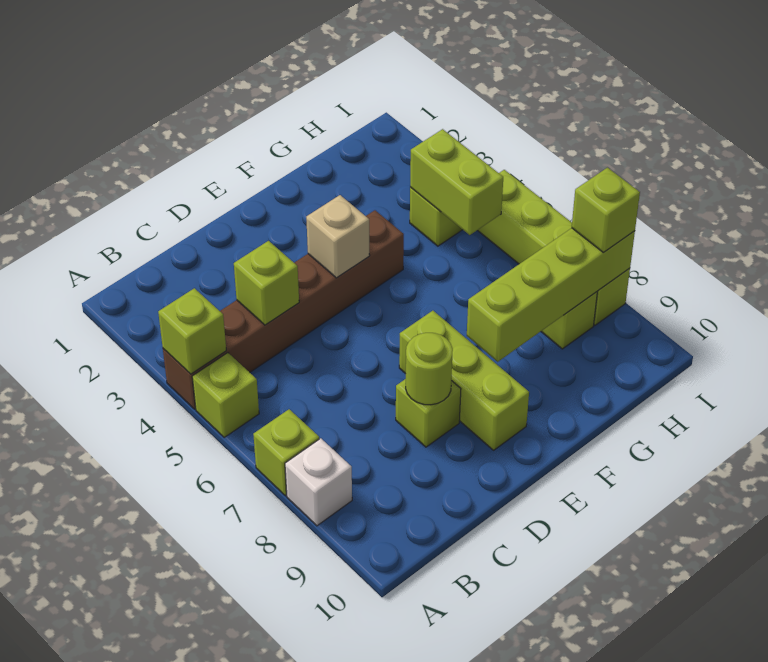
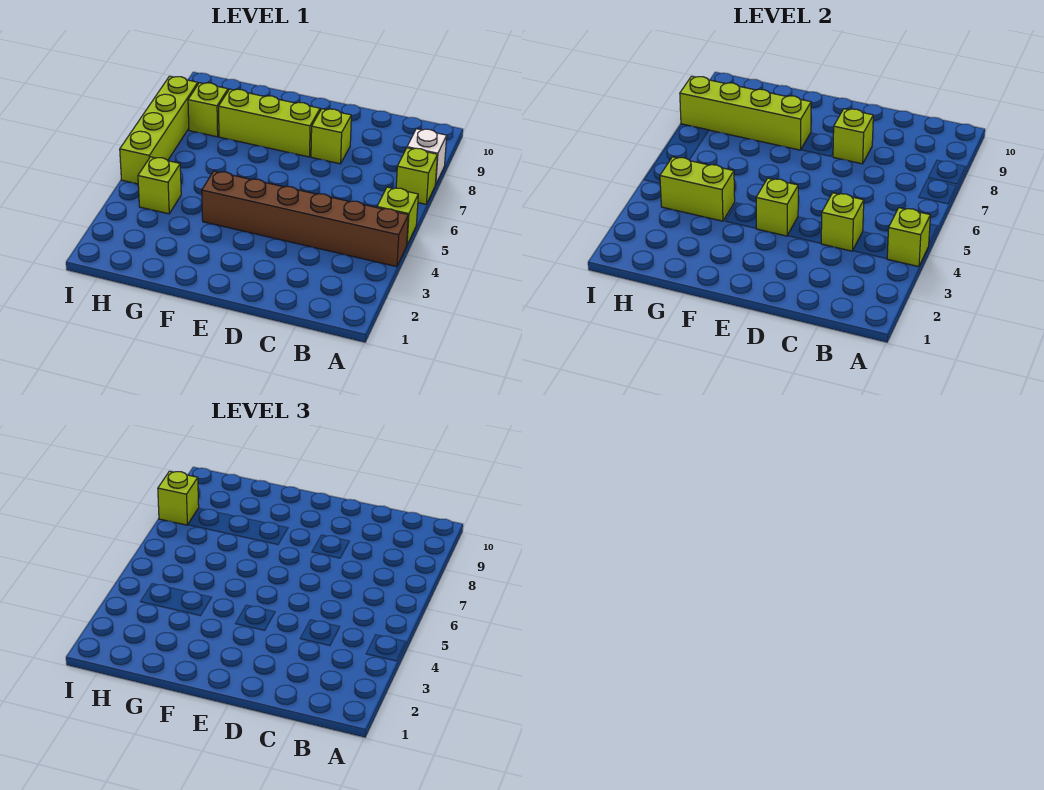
lime 1x1 round brick [406,333,453,405] -> lime 1x1 brick [833,109,873,164]
tan 1x1 brick [306,195,370,278] -> lime 1x1 brick [756,178,798,236]
lime 1x3 brick [399,311,529,450] -> lime 1x3 brick turned to [219,89,320,157]
lime 1x2 brick [410,129,503,235] -> lime 1x2 brick turned to [660,157,735,221]

